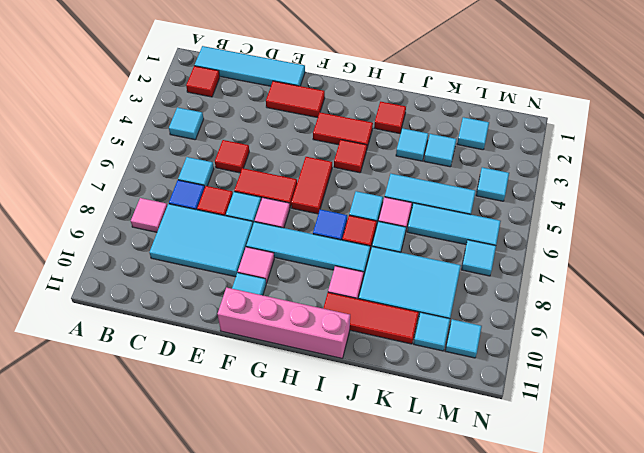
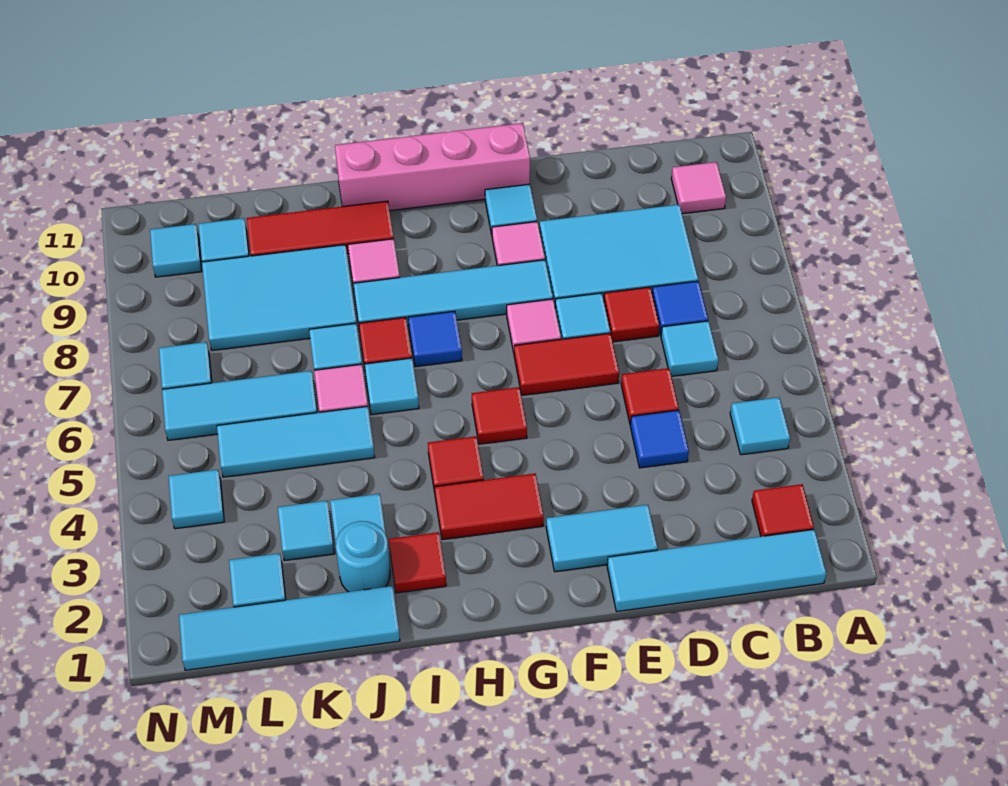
pink 1x1 tile [131,198,167,232] -> pink 1x1 tile moved to [671,162,726,214]
none -> blue 1x1 tile [630,410,689,468]
red 1x2 tile [266,81,325,118] -> cyan 1x2 tile [546,505,658,572]
red 1x2 tile [291,157,332,214] -> red 1x1 tile [472,387,527,444]
none -> cyan 1x4 tile [179,586,400,670]
none -> cyan 1x1 round brick [336,521,390,592]

